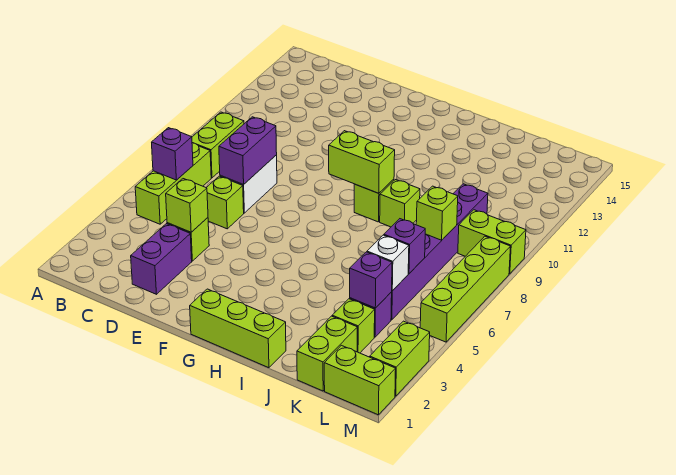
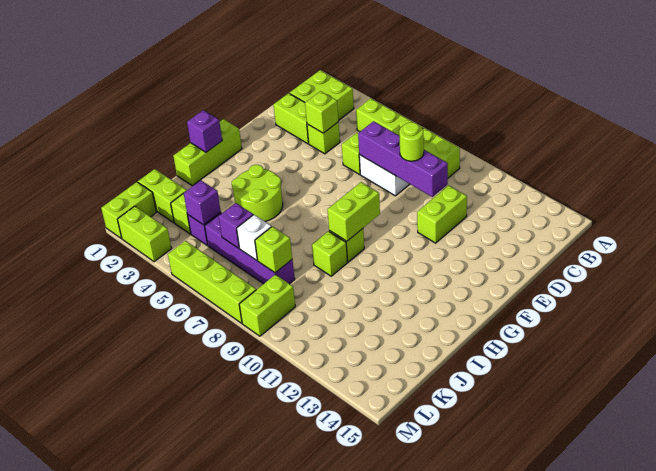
none -> lime 2x2 brick [290,70,354,121]
purple 1x1 brick [152,128,193,180] -> purple 1x1 brick moved to [187,110,222,152]
purple 1x2 brick [131,224,192,294] -> lime 1x2 brick [274,93,309,144]
purple 1x2 brick [219,117,277,185] -> purple 1x4 brick [358,121,448,197]
none -> lime 1x1 round brick [399,122,424,161]
none -> lime 1x2 brick [417,185,467,243]
none -> lime 2x2 round brick [232,165,283,222]
purple 1x6 brick [391,184,488,320] -> purple 1x4 brick [205,213,295,284]
white 1x1 brick [367,235,409,291] -> white 1x1 brick moved to [237,215,271,260]

